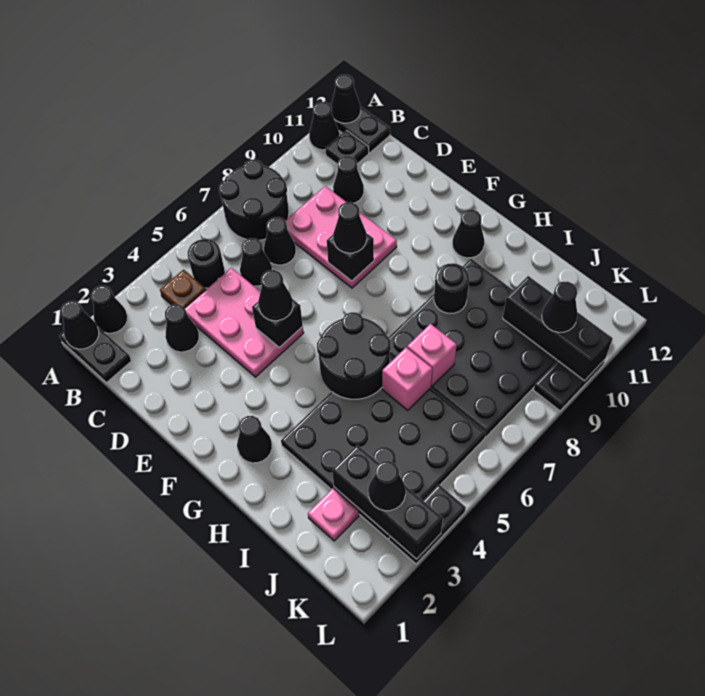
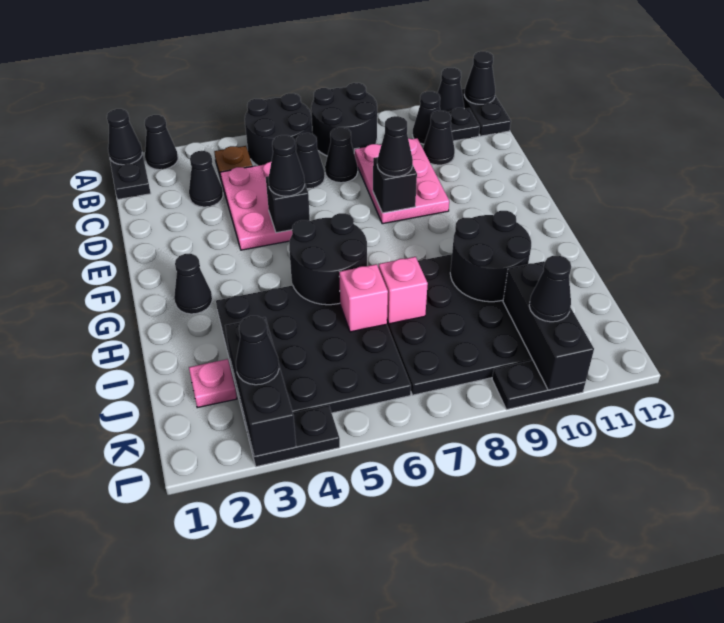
black 1x1 round brick [188,239,225,288] -> black 2x2 round brick [245,93,312,166]
black 1x1 cone [452,210,484,258] -> black 1x1 cone moved to [413,91,440,144]
black 1x1 round brick [434,263,469,313] -> black 2x2 round brick [450,211,531,302]

